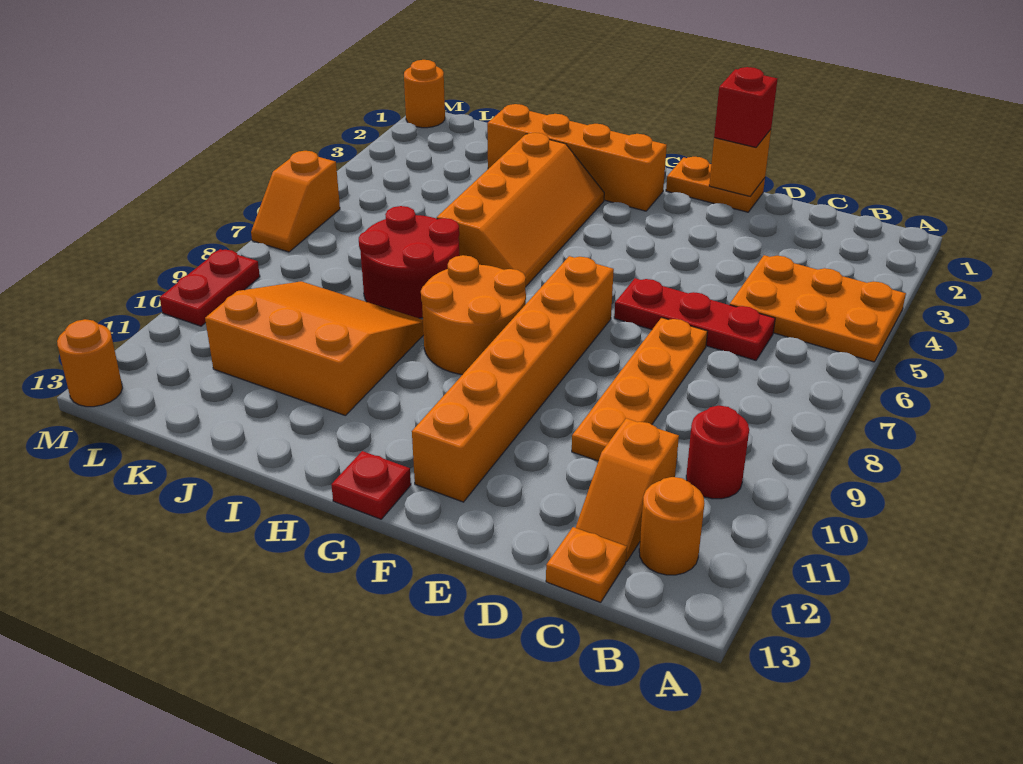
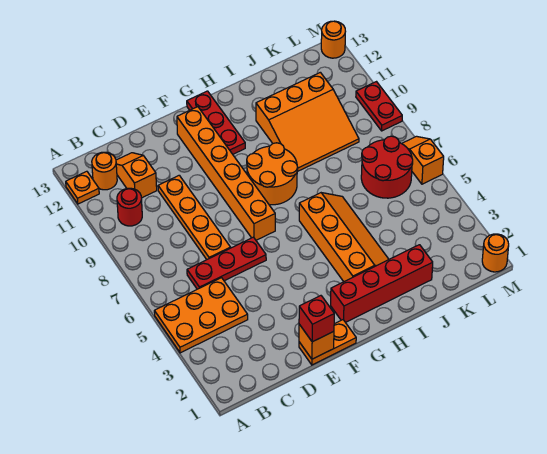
orange 1x1 plate [546,527,627,603] -> orange 1x1 plate moved to [66,171,99,204]
orange 1x4 brick [487,104,667,211] -> red 1x4 brick [331,245,433,322]
red 1x1 plate [331,451,411,519] -> red 1x3 plate [187,91,245,154]
orange 2x4 slope [437,133,604,286] -> orange 2x4 slope turned to [299,193,389,282]
red 2x2 round brick [359,206,459,318] -> red 2x2 round brick moved to [361,136,413,198]

